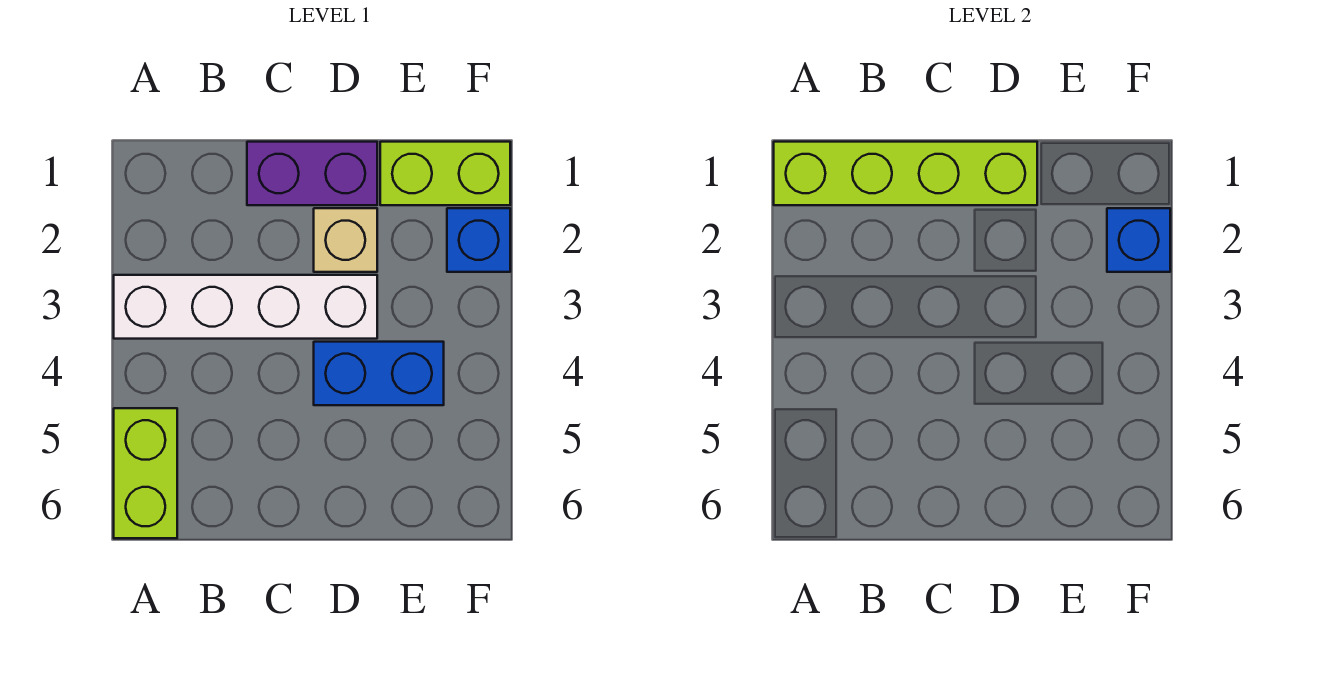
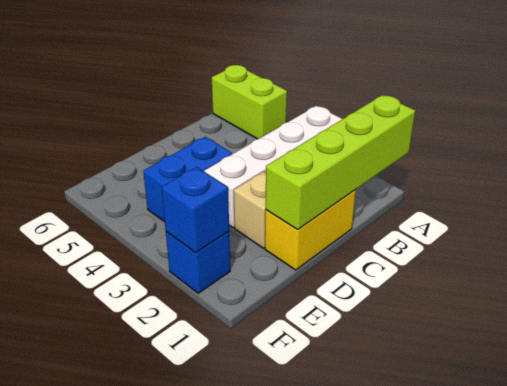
purple 1x2 brick [247,142,377,205] -> yellow 1x2 brick [265,189,356,270]
lime 1x2 brick [380,142,510,205] -> none

